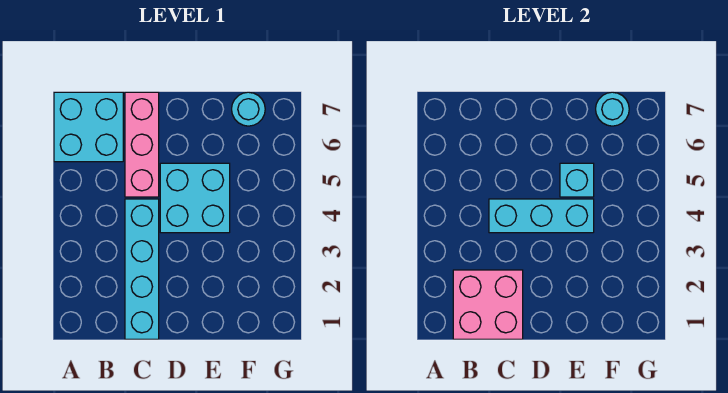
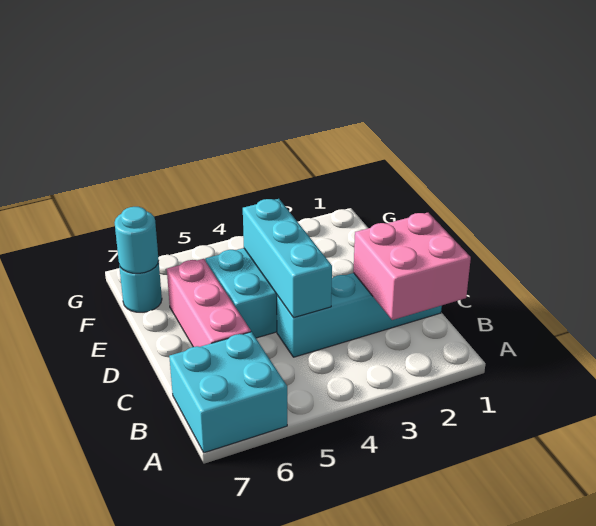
pink 1x3 brick [125,92,159,197] -> pink 1x3 brick turned to [167,259,251,347]
cyan 1x1 brick [560,163,594,197] -> none

